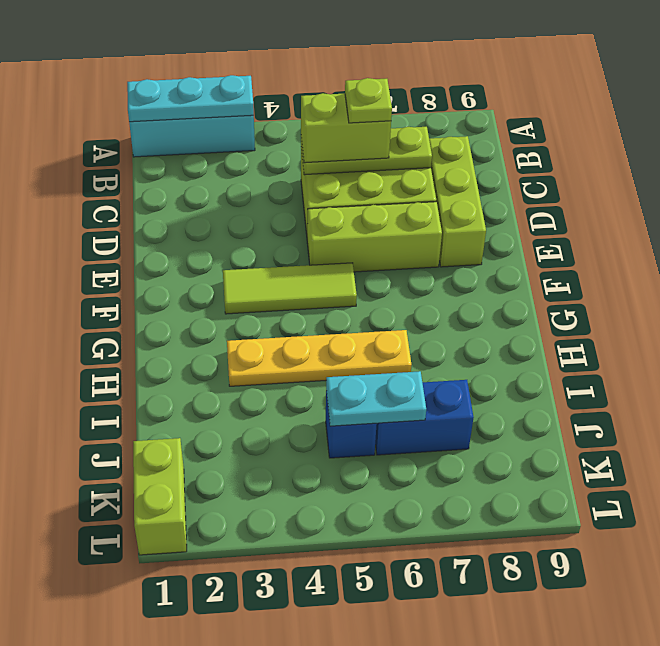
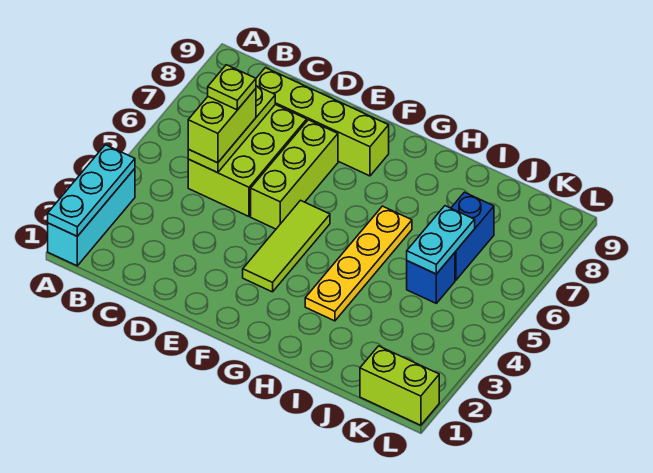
lime 1x3 brick [429,136,486,267] -> lime 1x4 brick [256,68,389,176]

